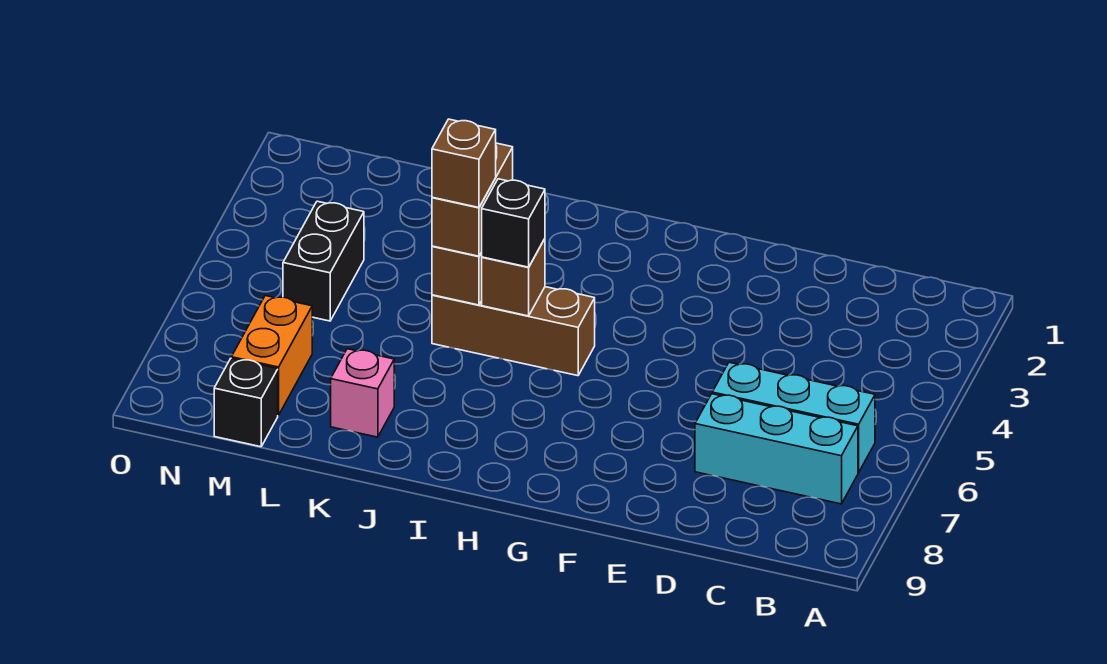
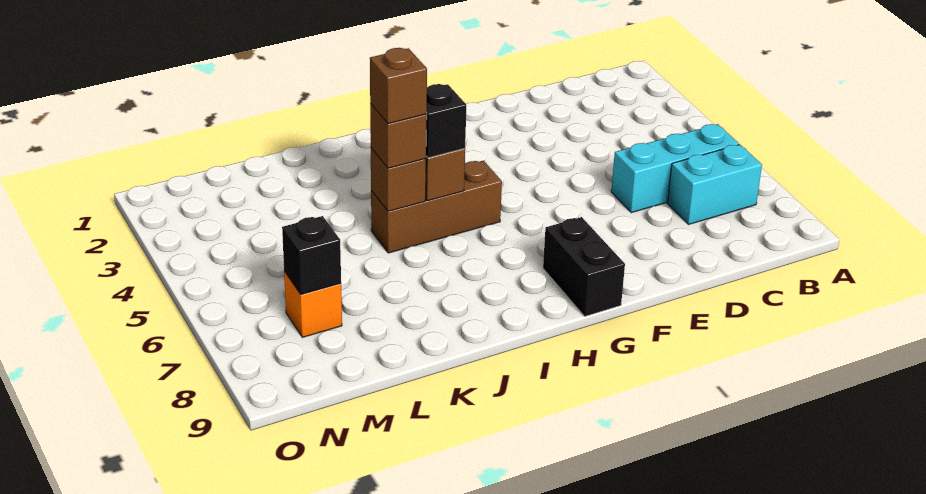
cyan 1x3 brick [695,394,858,504] -> cyan 1x2 brick [668,145,762,225]
brown 1x2 brick [432,143,513,256] -> brown 1x1 brick [370,104,427,168]
pink 1x1 brick [331,349,394,437] -> none
black 1x2 brick [283,201,364,321] -> black 1x2 brick moved to [543,217,625,316]
orange 1x2 brick [231,296,312,415] -> orange 1x1 brick [284,271,342,337]
black 1x1 brick [214,359,278,447] -> black 1x1 brick moved to [282,216,341,295]

